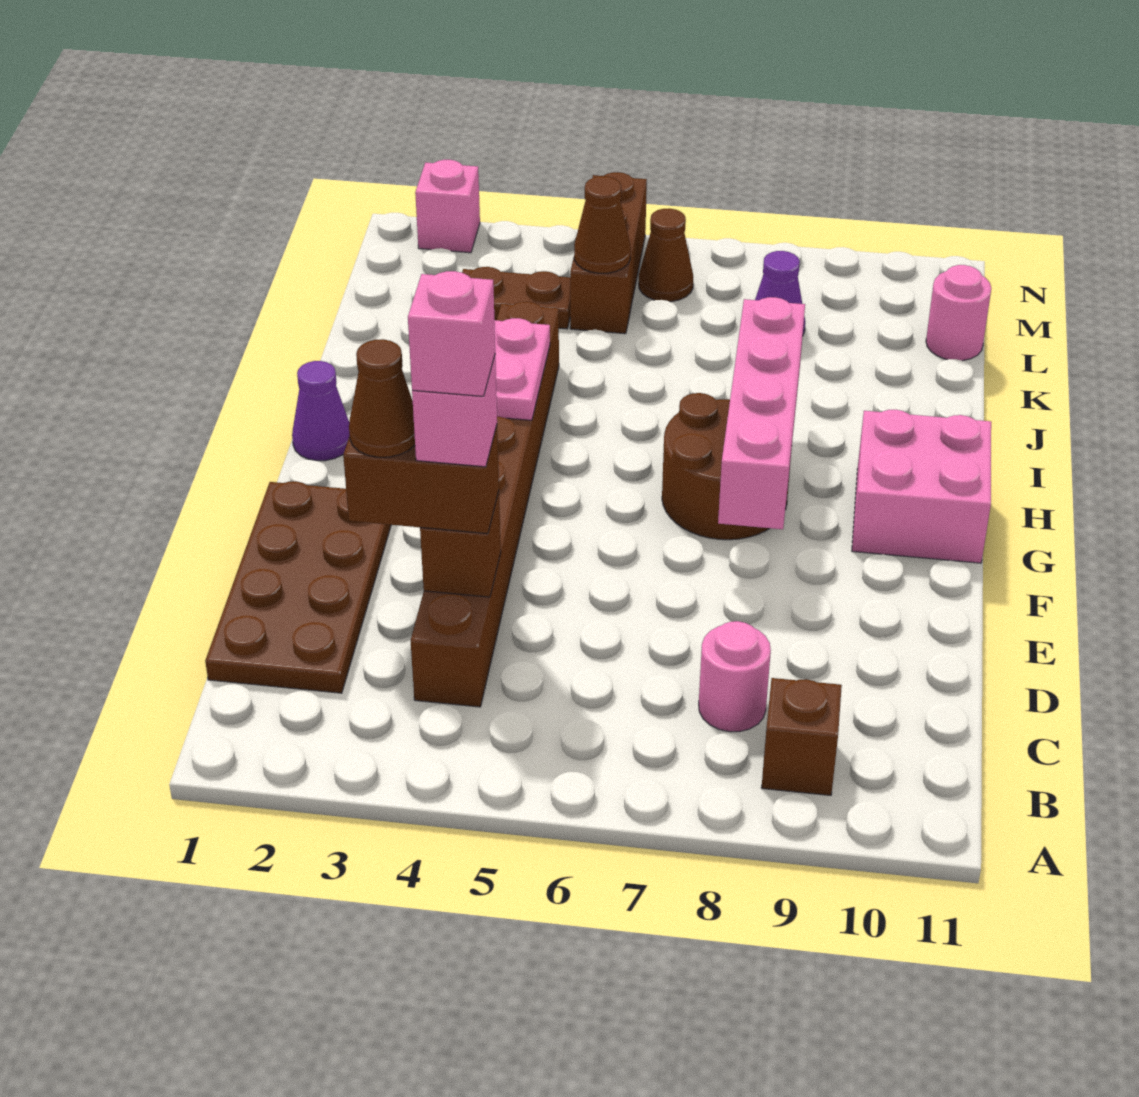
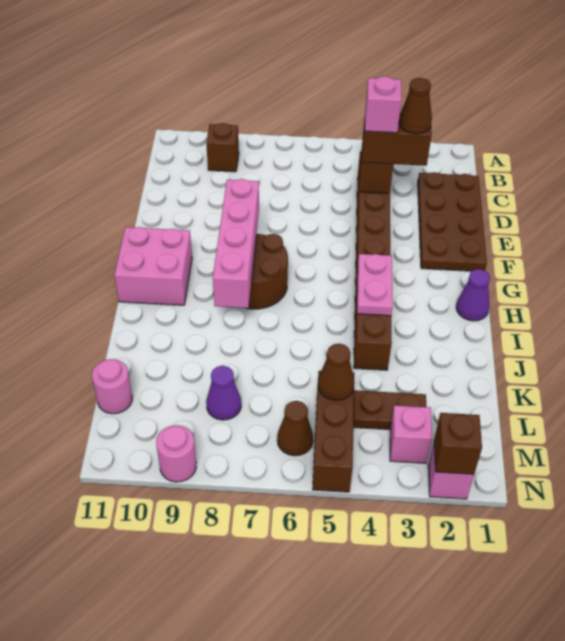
pink 1x1 round brick [699,621,771,732] -> pink 1x1 round brick moved to [156,425,196,482]
pink 1x1 brick [408,271,495,396] -> pink 1x1 brick moved to [390,405,432,463]
none -> brown 1x1 brick [434,413,482,474]

